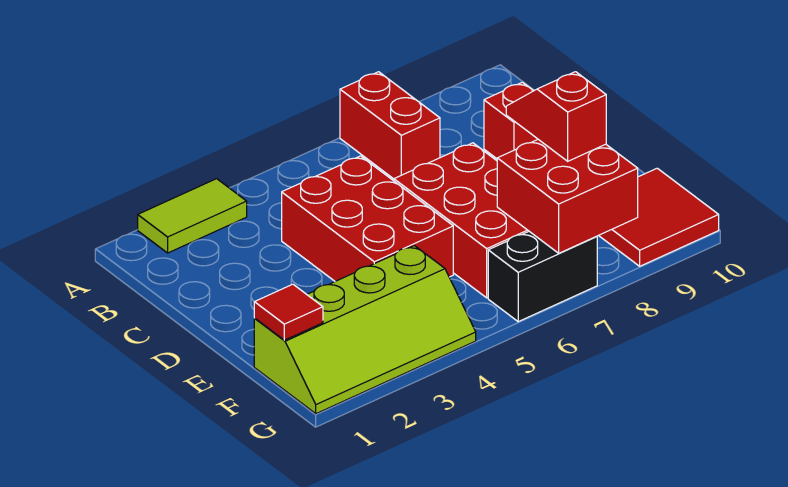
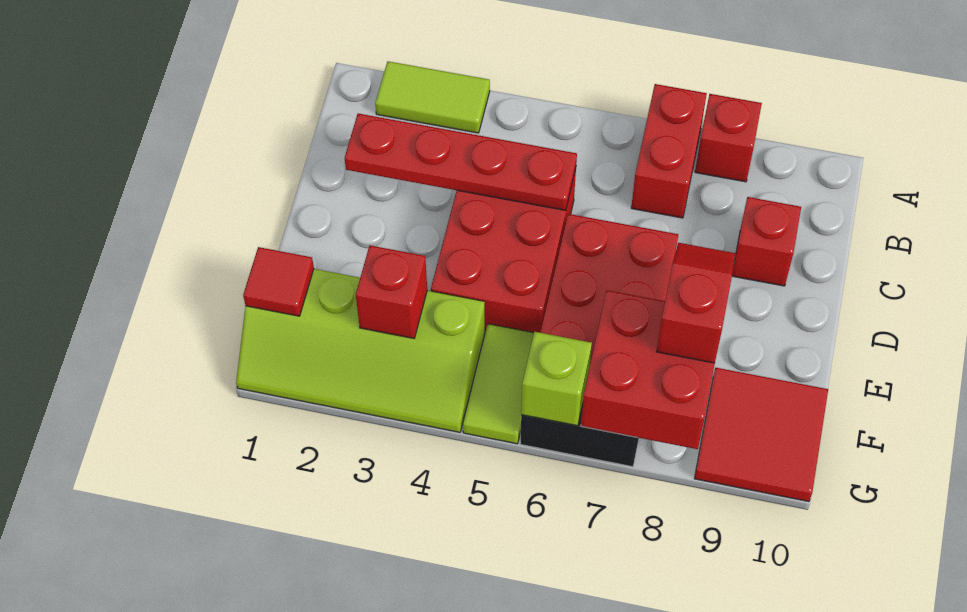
none -> red 1x1 brick [695,94,762,182]
none -> red 1x4 plate [344,113,577,210]
none -> red 1x1 brick [356,245,427,338]
none -> lime 1x2 tile [463,324,534,444]
none -> lime 1x1 brick [521,332,592,426]

